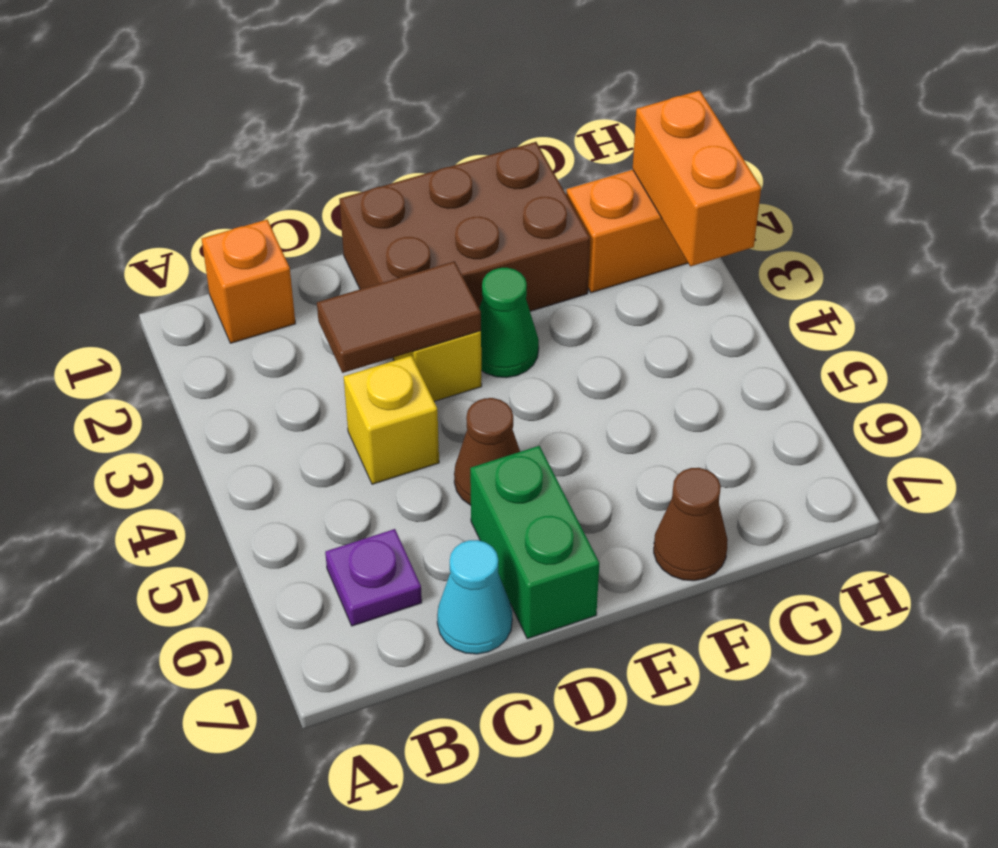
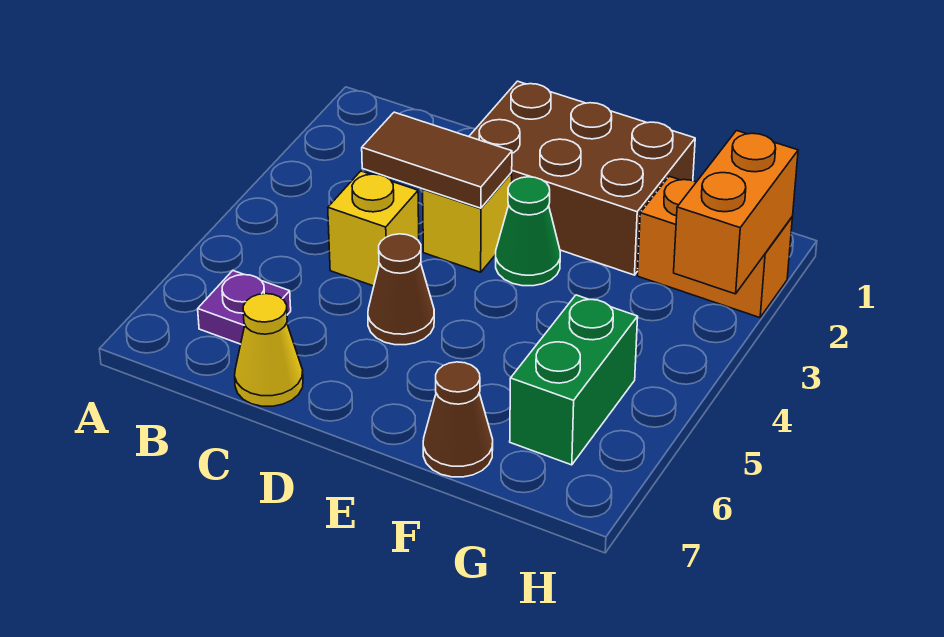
orange 1x1 brick [202,220,296,343] -> none
cyan 1x1 cone [437,540,512,654] -> yellow 1x1 cone [235,294,303,406]
green 1x2 brick [470,446,599,639] -> green 1x2 brick moved to [510,295,638,465]

